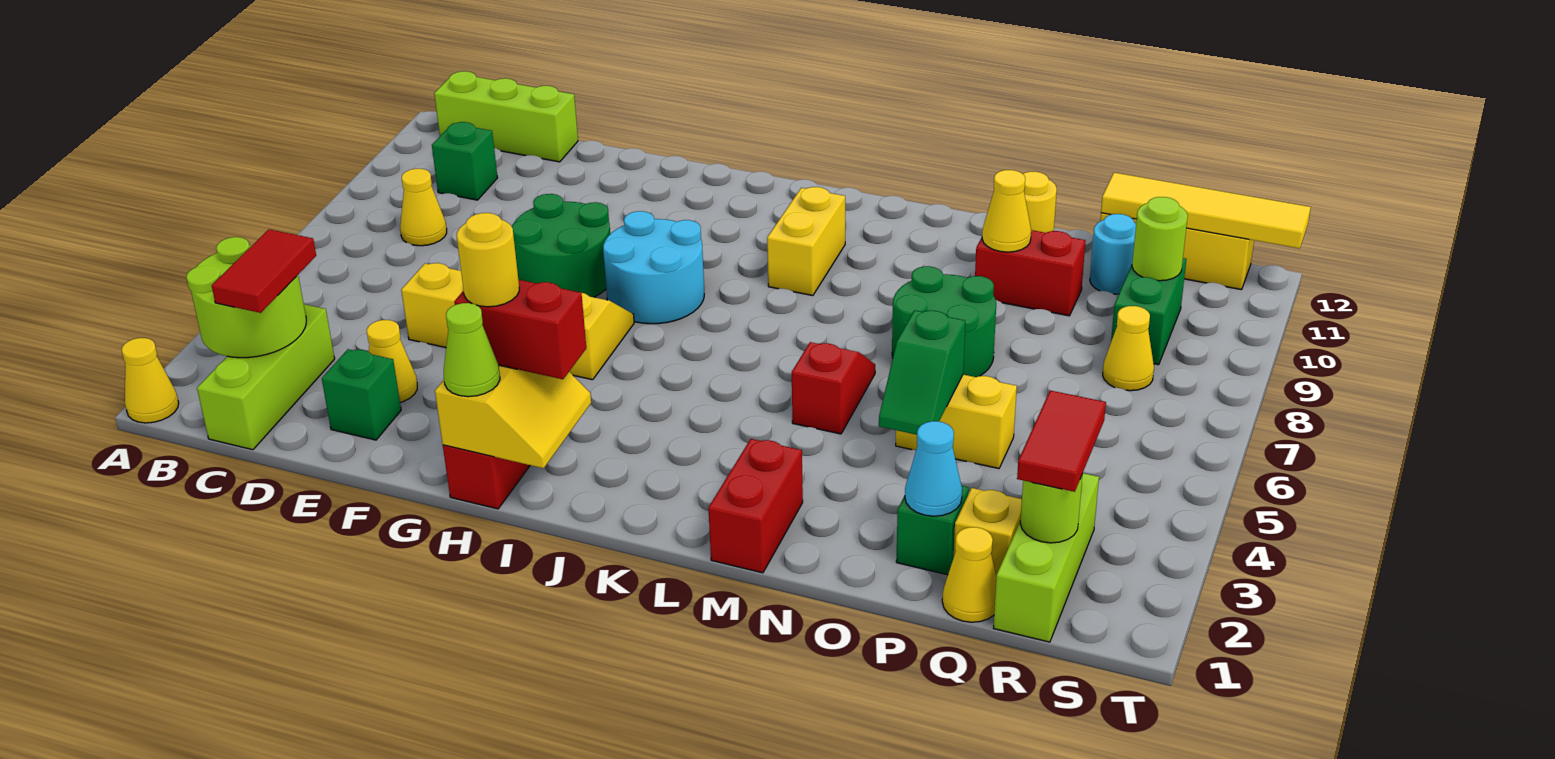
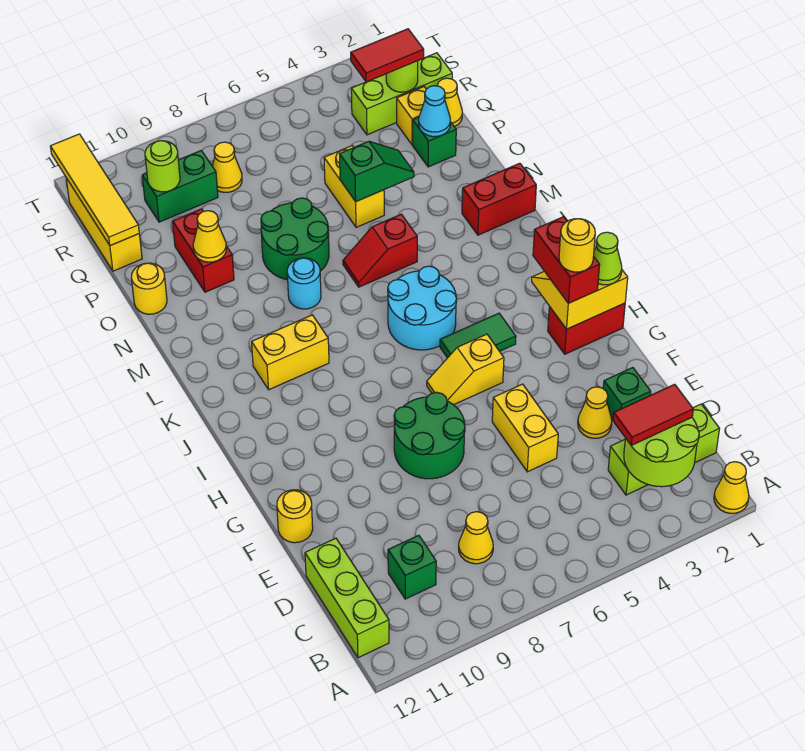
none -> yellow 1x1 round brick [277,490,313,543]
cyan 2x2 round brick [603,211,704,324] -> cyan 2x2 round brick moved to [388,266,457,350]
none -> green 1x2 tile [440,313,516,358]
cyan 1x1 round brick [1090,214,1136,294] -> cyan 1x1 round brick moved to [287,258,321,309]

